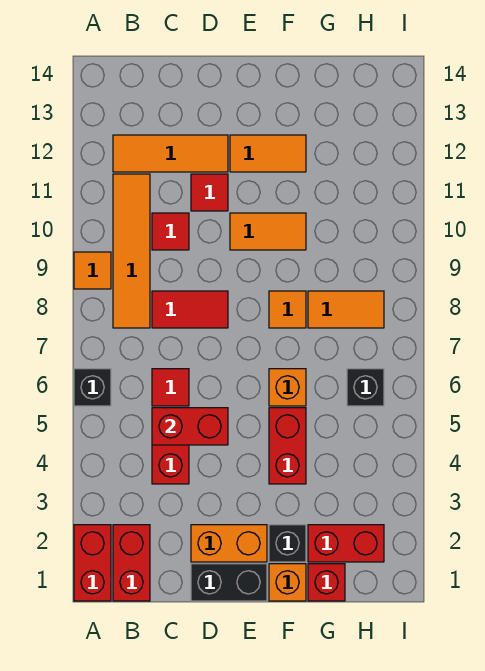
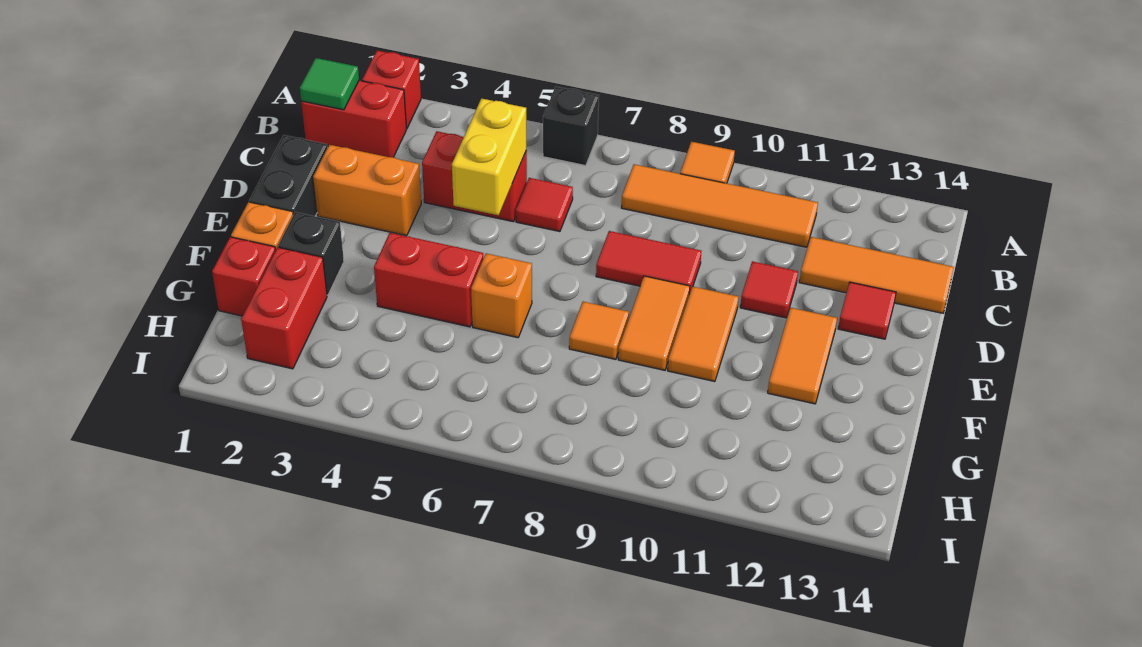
red 1x2 brick [74,525,111,601] -> red 1x1 brick [362,50,421,128]
none -> green 1x1 tile [300,58,359,110]
orange 1x3 tile [113,135,228,172] -> orange 1x3 tile turned to [799,237,954,313]
red 1x2 brick [152,408,228,445] -> yellow 1x2 brick [452,98,526,215]
red 1x2 tile [152,291,228,328] -> red 1x2 tile turned to [596,231,702,294]
red 1x1 tile [152,213,189,250] -> red 1x1 tile moved to [838,282,896,339]
orange 1x2 brick [191,525,267,562] -> orange 1x2 brick turned to [313,145,421,236]
orange 1x2 tile [308,291,384,328] -> orange 1x2 tile moved to [618,276,690,370]
black 1x1 brick [347,369,384,406] -> none

